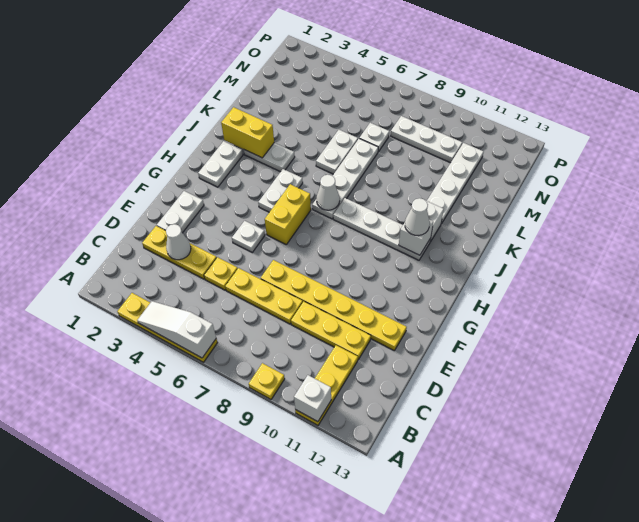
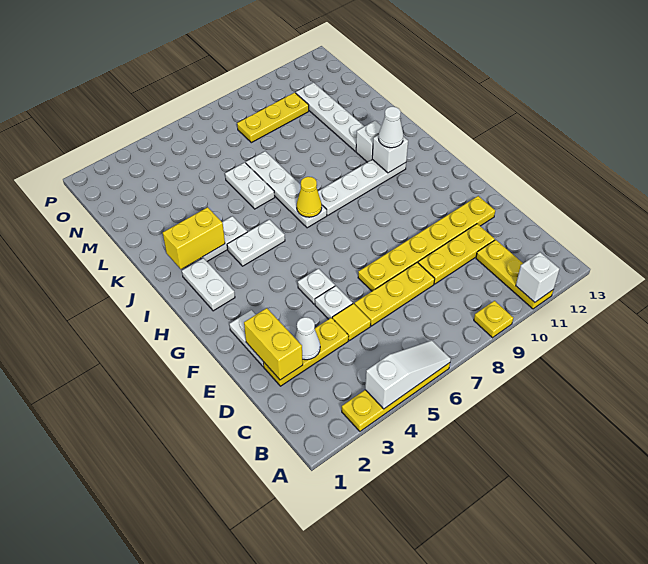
white 1x3 slope [137,301,216,358] -> white 1x3 slope turned to [365,340,451,409]
yellow 1x1 plate [204,257,238,290] -> yellow 1x1 tile [332,304,371,341]
yellow 1x2 brick [265,184,311,244] -> yellow 1x2 brick moved to [244,308,303,380]
white 1x2 plate [258,169,303,212] -> white 1x2 plate turned to [227,220,285,266]
white 1x1 cone [317,175,340,210] -> yellow 1x1 cone [297,177,322,217]
white 1x1 plate [359,123,389,152] -> white 1x1 plate moved to [315,286,353,319]
white 1x3 plate [391,116,462,163] -> yellow 1x3 plate [237,93,309,143]

